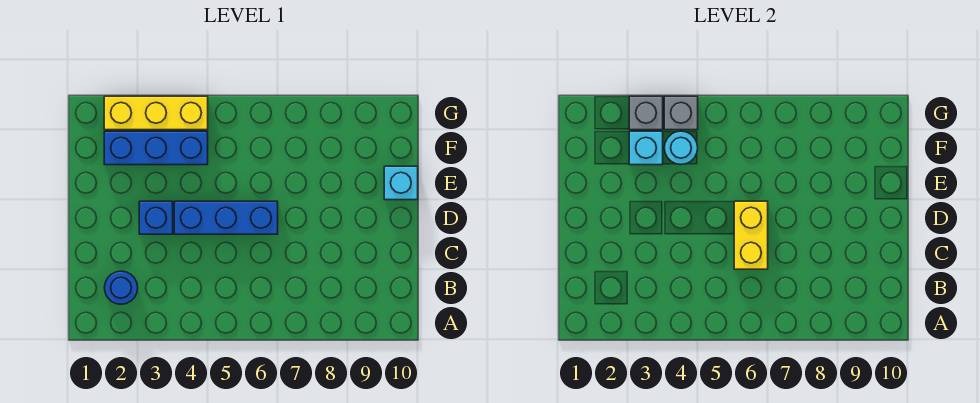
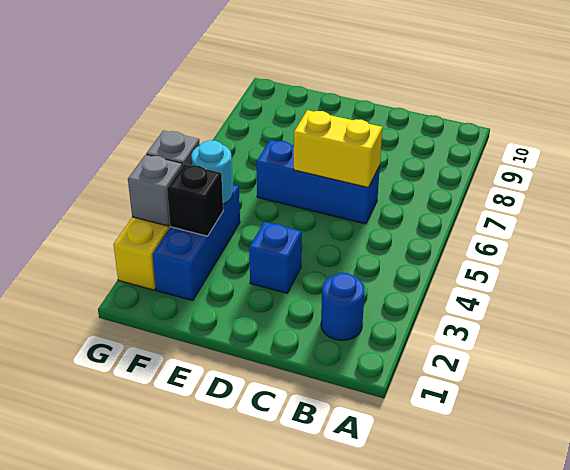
blue 1x3 brick [174,201,278,234] -> blue 1x3 brick turned to [256,140,380,224]
cyan 1x1 brick [384,166,418,200] -> none
cyan 1x1 brick [629,131,663,165] -> black 1x1 brick [167,164,223,236]

